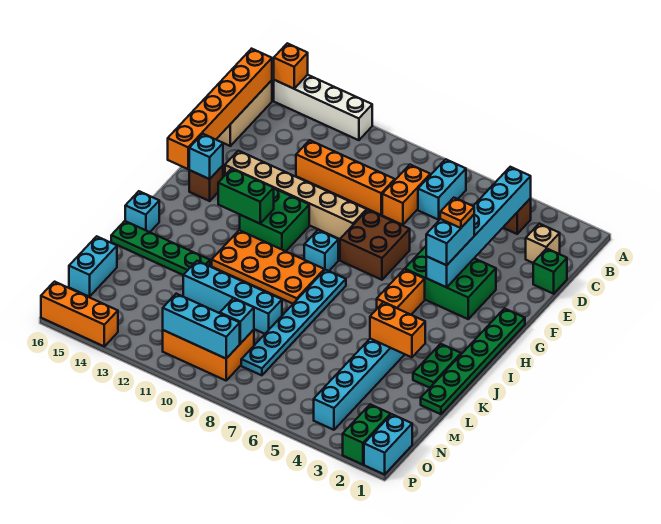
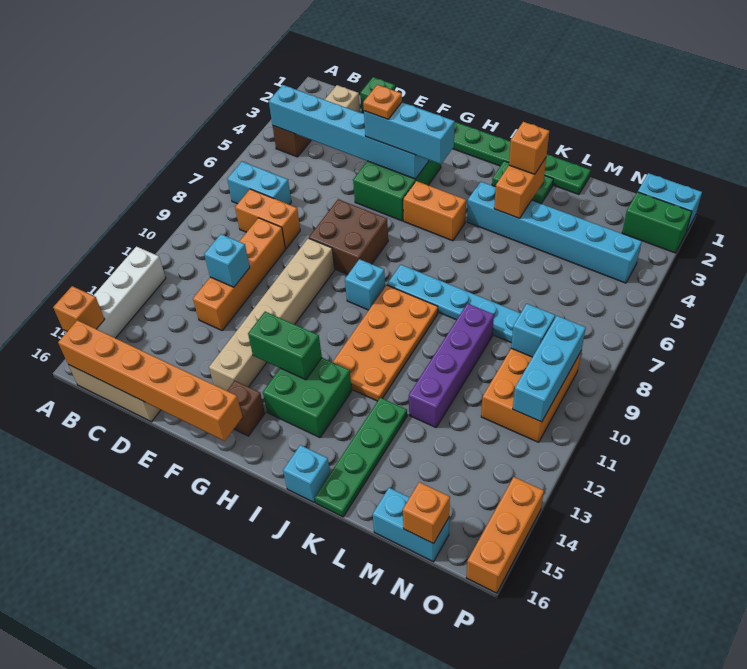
cyan 1x2 brick [426,215,474,265] -> cyan 1x3 brick [364,102,455,164]
green 2x2 brick [240,189,309,251] -> green 2x2 brick moved to [263,358,352,438]
cyan 1x1 brick [189,134,223,179] -> cyan 1x1 brick moved to [204,234,250,287]
green 1x2 brick [218,169,274,224] -> green 1x2 brick turned to [248,312,322,380]
none -> orange 1x1 brick [509,122,549,174]
cyan 1x4 brick [183,261,282,334] -> purple 1x4 brick [409,303,494,427]
none -> orange 1x1 brick [403,482,450,544]

